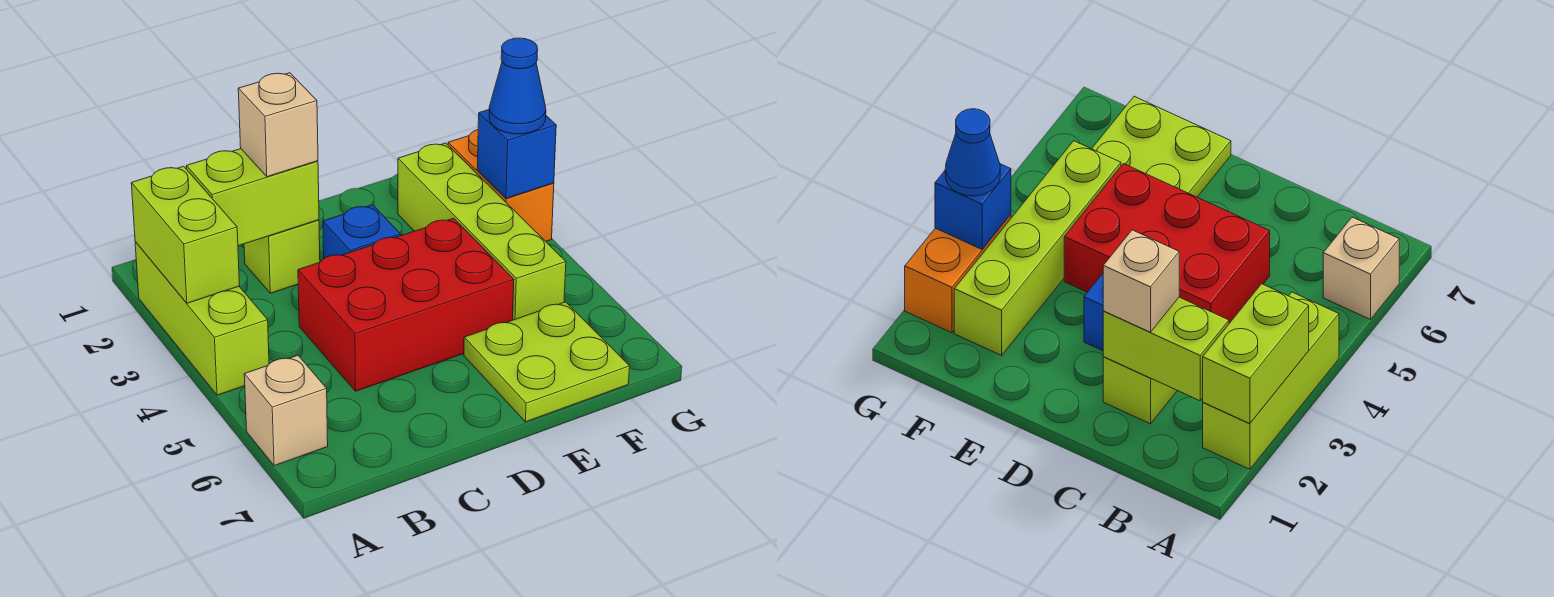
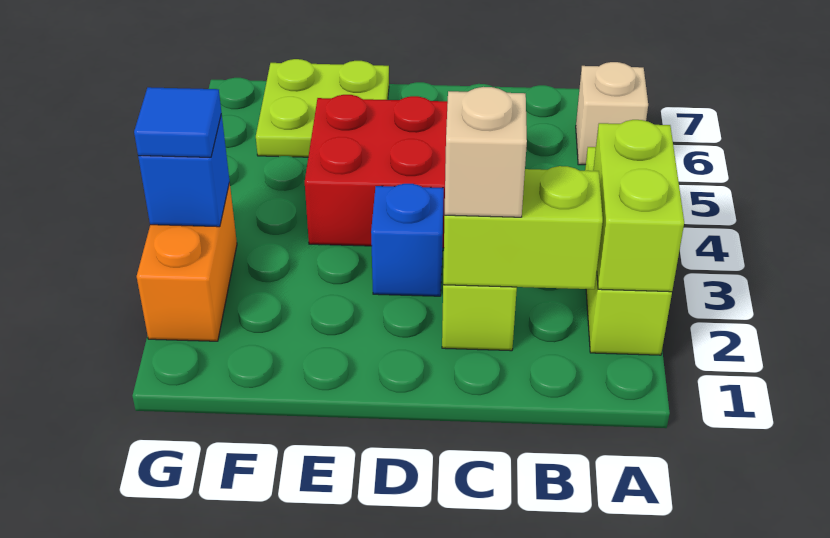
lime 1x4 brick [398,143,566,320] -> none
blue 1x1 cone [489,38,546,134] -> blue 1x1 tile [134,87,222,157]

